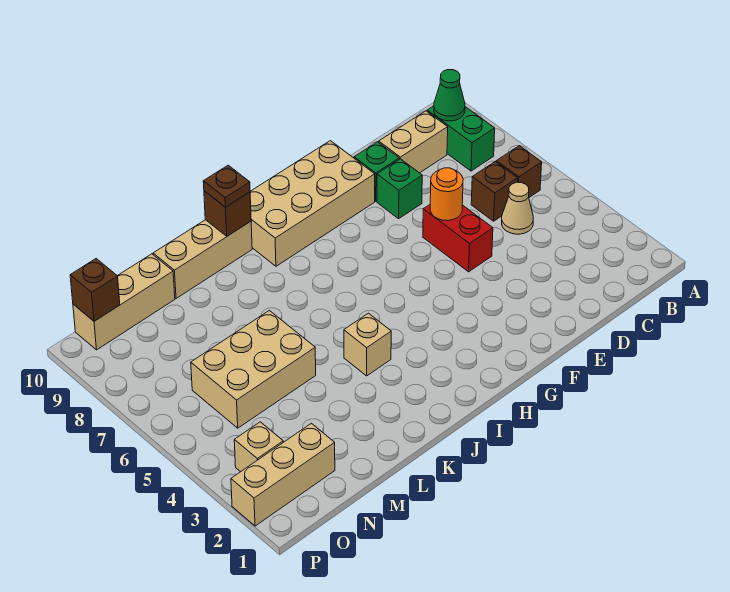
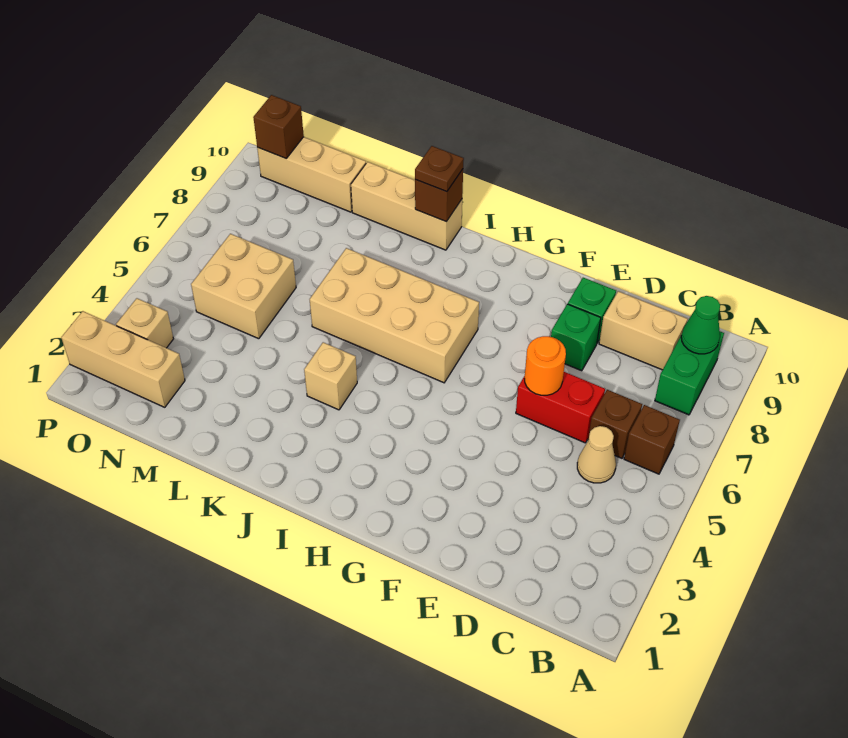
red 1x2 brick [423,205,493,272] -> red 1x2 brick turned to [516,372,605,443]
tan 2x4 brick [250,141,375,266] -> tan 2x4 brick moved to [310,248,479,383]
tan 2x3 brick [191,310,316,428] -> tan 2x2 brick [191,234,296,339]

